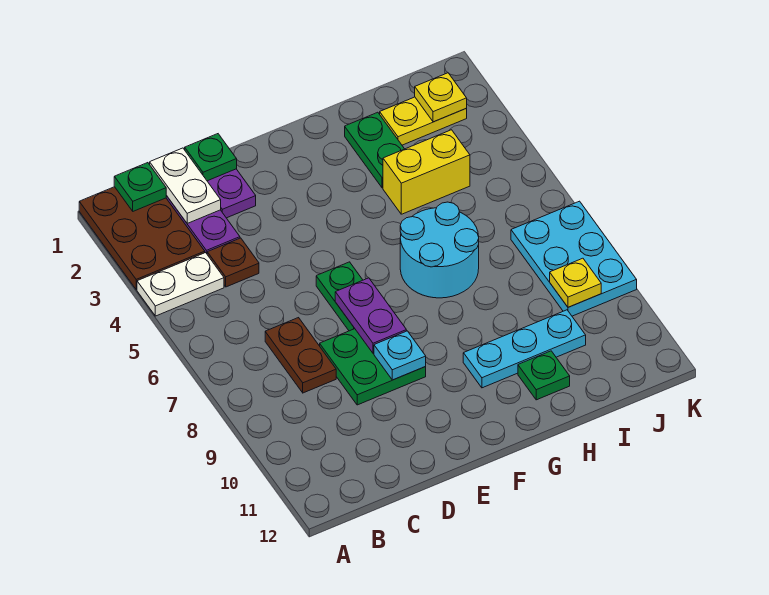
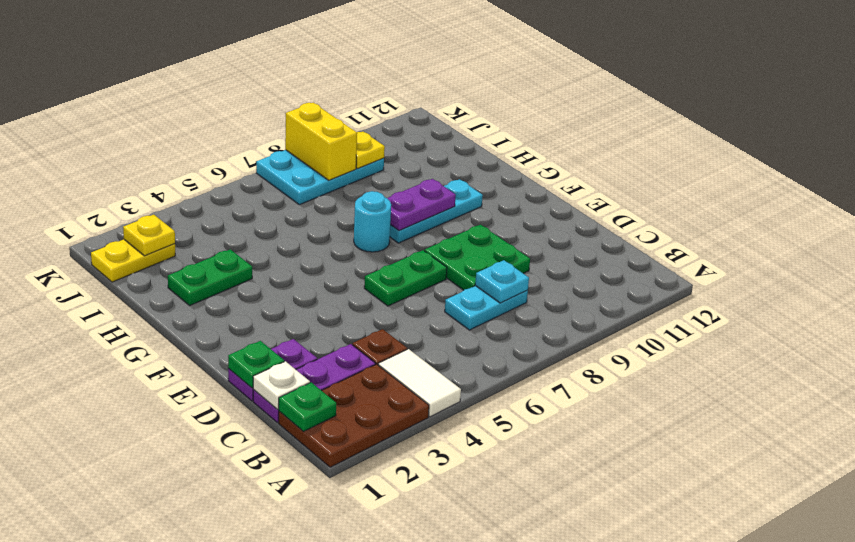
white 1x2 plate [137,253,224,316] -> white 1x2 tile [378,349,461,417]
white 1x2 plate [150,148,221,223] -> white 1x1 plate [253,361,310,410]
brown 1x2 plate [265,318,336,393] -> cyan 1x2 plate [445,286,528,330]
purple 1x2 plate [335,278,406,353] -> purple 1x2 plate moved to [387,179,456,231]
cyan 1x1 plate [374,331,426,380] -> cyan 1x1 plate moved to [475,260,529,303]
cyan 2x2 round brick [400,202,479,298] -> cyan 1x1 round brick [354,191,391,252]
cyan 1x3 plate [463,310,586,388] -> cyan 1x3 plate turned to [390,179,483,243]
yellow 1x2 brick [383,130,470,214] -> yellow 1x2 brick moved to [285,103,357,180]
green 1x1 plate [518,351,570,400] -> none
yellow 1x2 plate [380,97,467,145] -> yellow 1x2 plate turned to [91,239,175,282]

